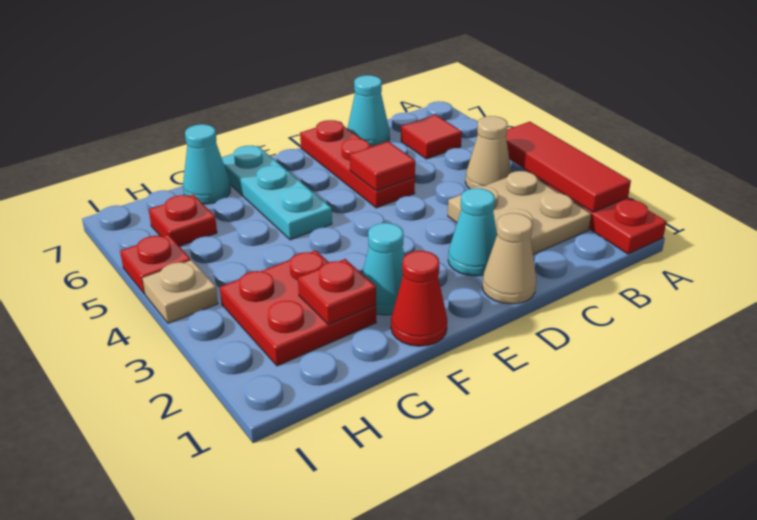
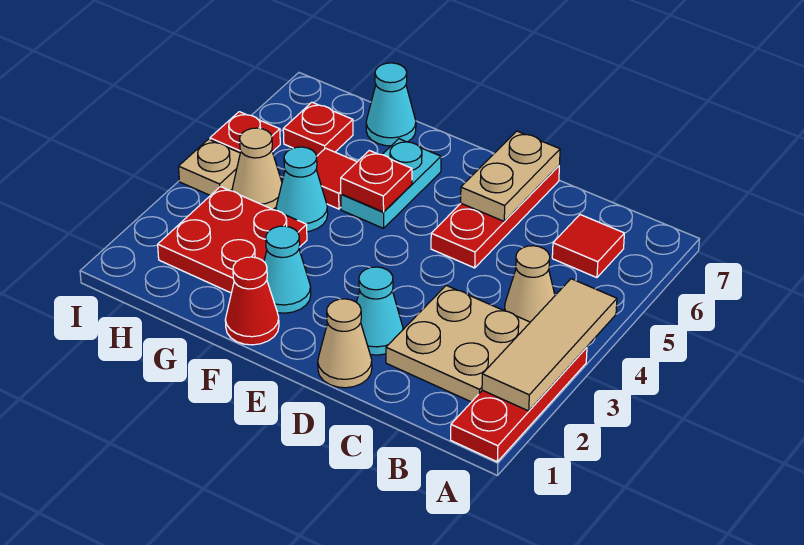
red 1x3 tile [506,122,631,212] -> tan 1x3 tile [482,279,617,411]
cyan 1x1 cone [347,75,390,147] -> cyan 1x1 cone moved to [276,147,328,232]
red 1x1 tile [350,141,415,191] -> red 1x1 tile moved to [316,148,357,209]
none -> tan 1x2 plate [461,131,560,221]
cyan 1x3 plate [222,146,332,240] -> cyan 1x2 plate [341,139,441,228]
red 1x1 plate [298,259,376,325] -> red 1x1 plate moved to [341,150,412,212]
none -> tan 1x1 cone [232,128,282,209]

